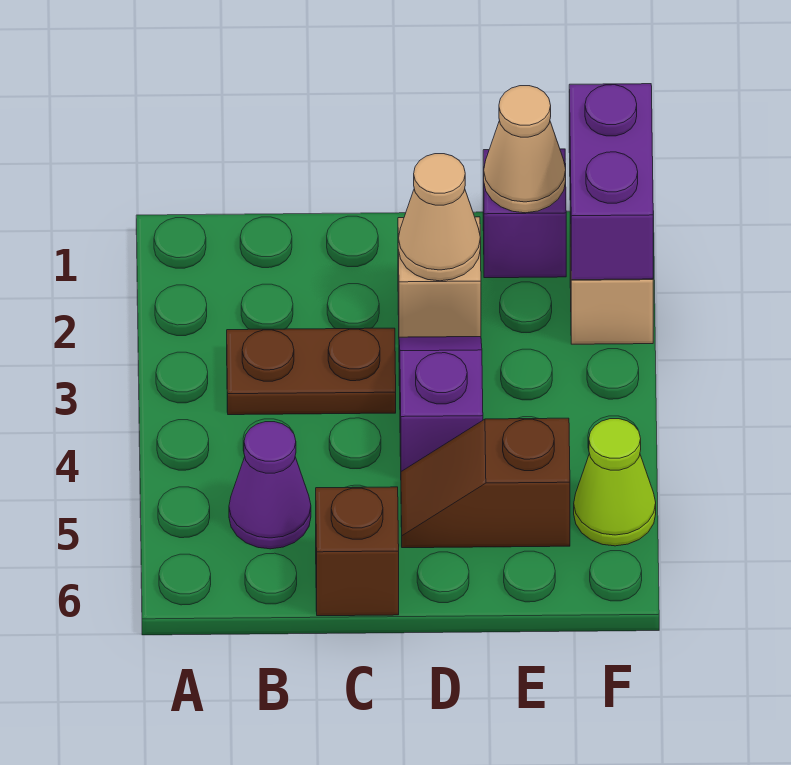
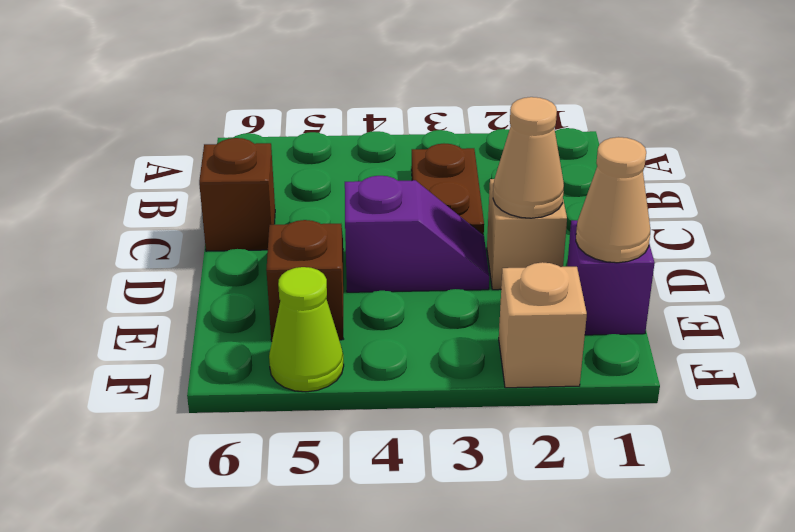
purple 1x1 cone [229,422,311,549] -> none
purple 1x2 brick [569,84,653,280] -> none

